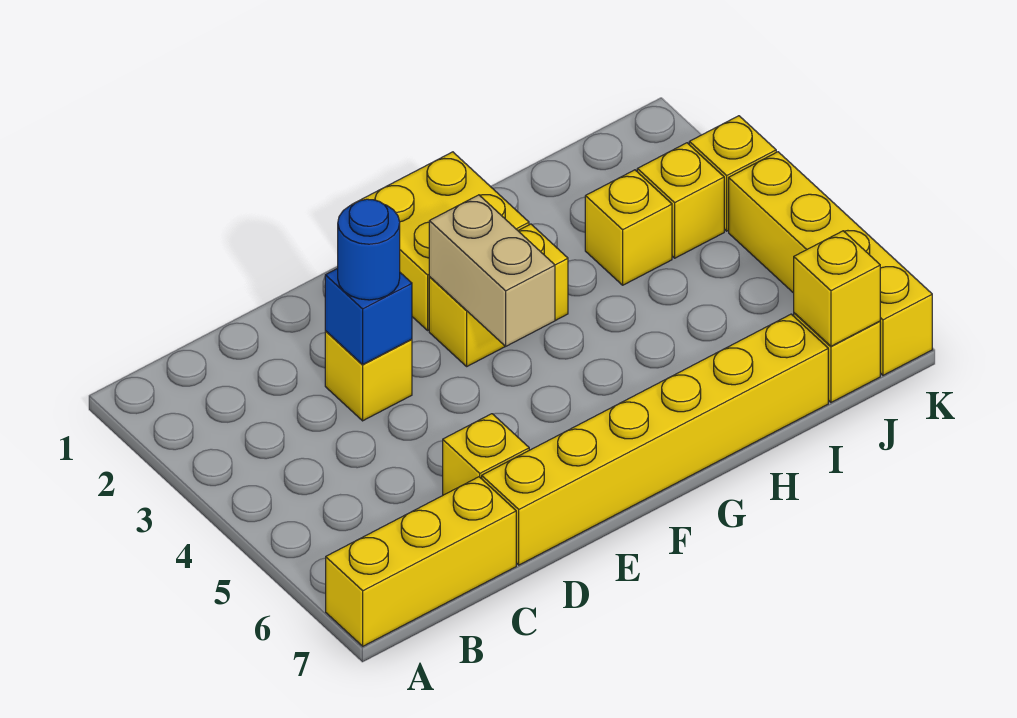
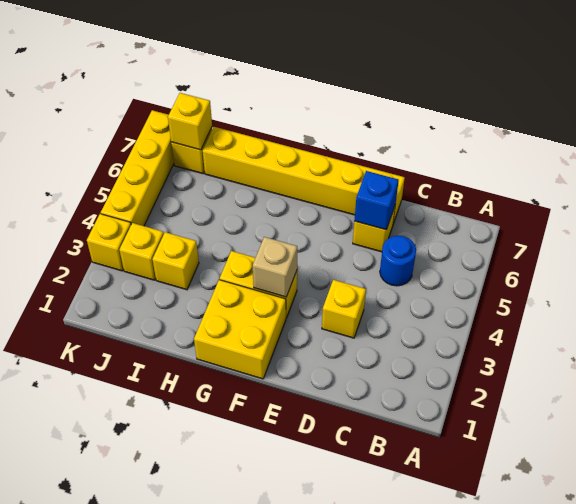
yellow 1x3 brick [326,477,516,646] -> none
blue 1x1 brick [325,268,412,364] -> blue 1x1 brick moved to [354,171,399,230]
blue 1x1 round brick [338,199,400,300] -> blue 1x1 round brick moved to [380,236,416,286]
tan 1x2 brick [429,195,555,347] -> tan 1x1 brick [253,237,297,297]

